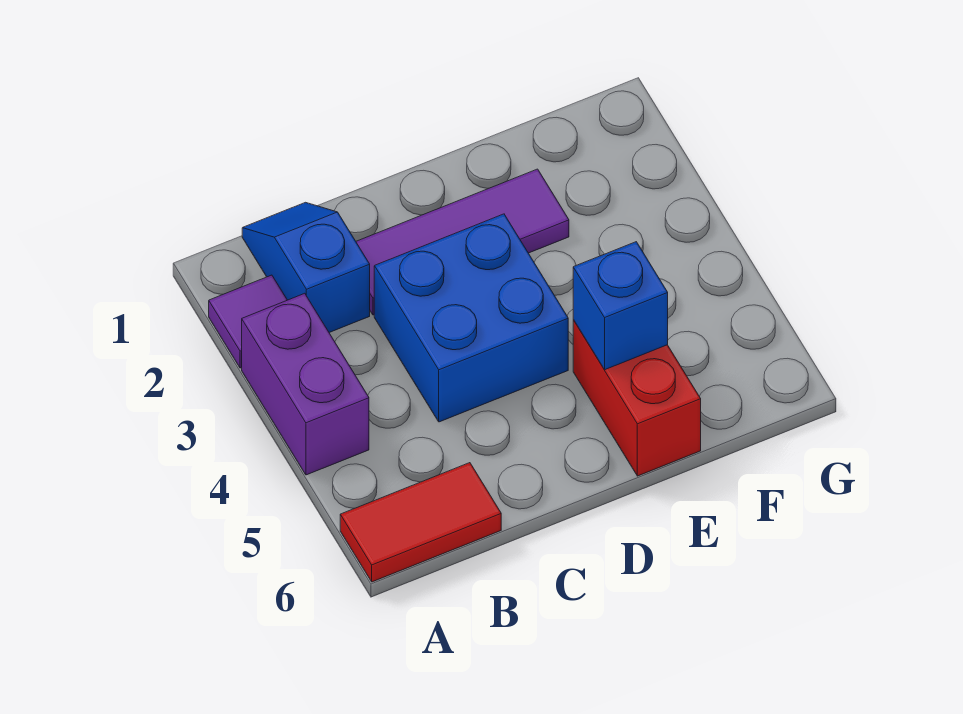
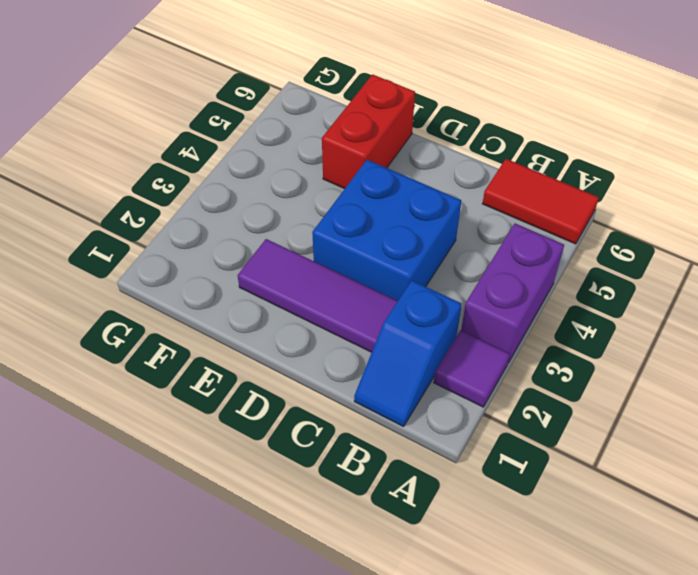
blue 1x1 brick [573,242,668,370] -> none

